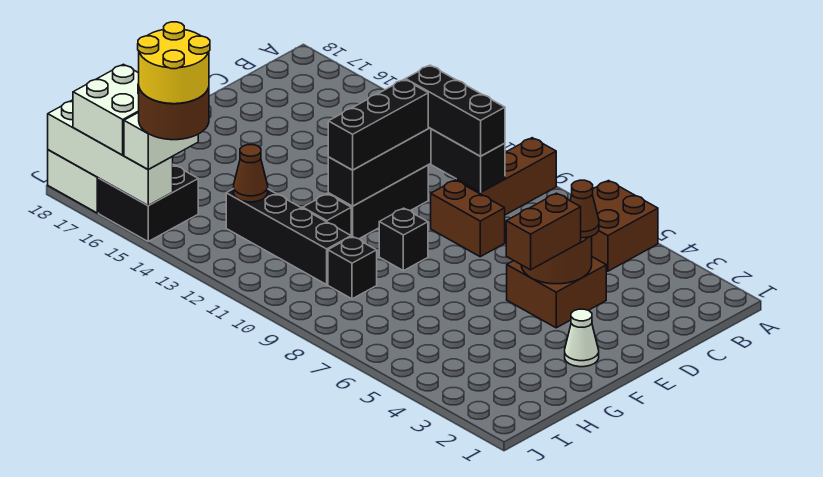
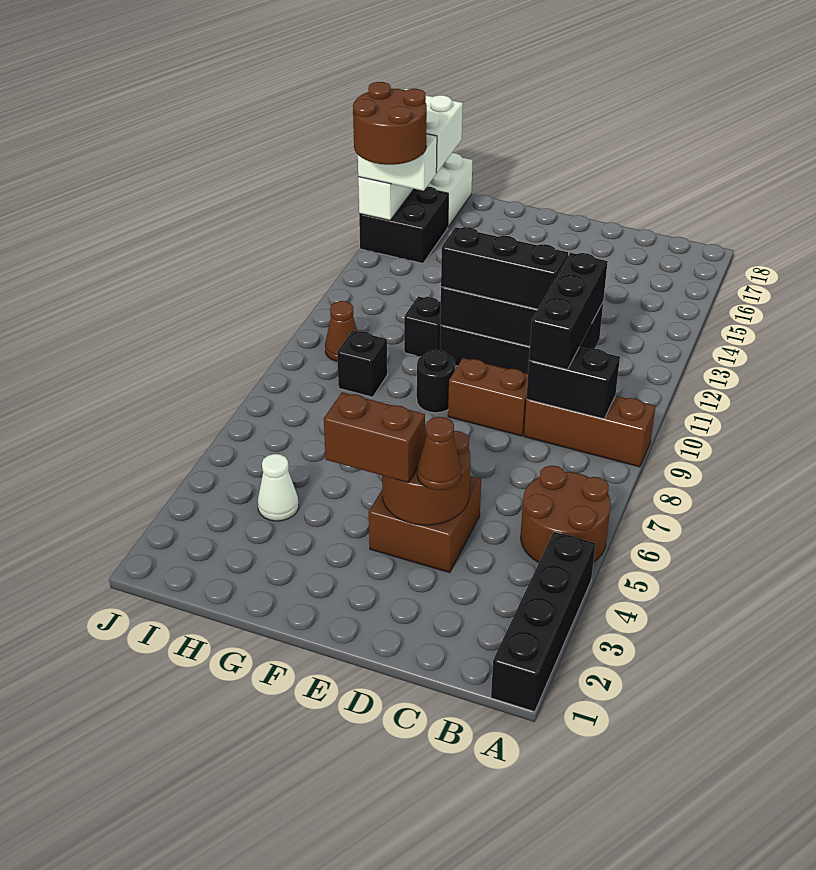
brown 2x2 brick [592,181,658,271] -> brown 2x2 round brick [521,466,611,563]
black 1x2 brick [431,129,505,192] -> black 1x2 brick turned to [526,347,620,419]
brown 1x2 brick [431,180,505,257] -> brown 1x2 brick turned to [448,358,528,436]
white 1x1 cone [565,309,599,367] -> white 1x1 cone moved to [258,454,299,521]
black 1x1 brick [379,208,428,271] -> black 1x1 round brick [417,350,455,413]
black 1x4 brick [226,189,351,285] -> black 1x4 brick moved to [491,532,595,712]
brown 1x1 cone [234,145,268,202] -> brown 1x1 cone moved to [325,301,358,361]
yellow 2x2 round brick [138,22,210,104] -> none

